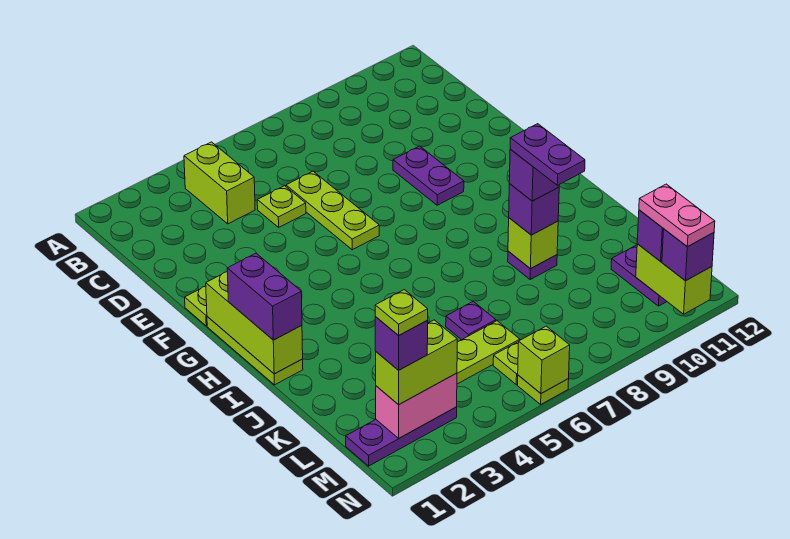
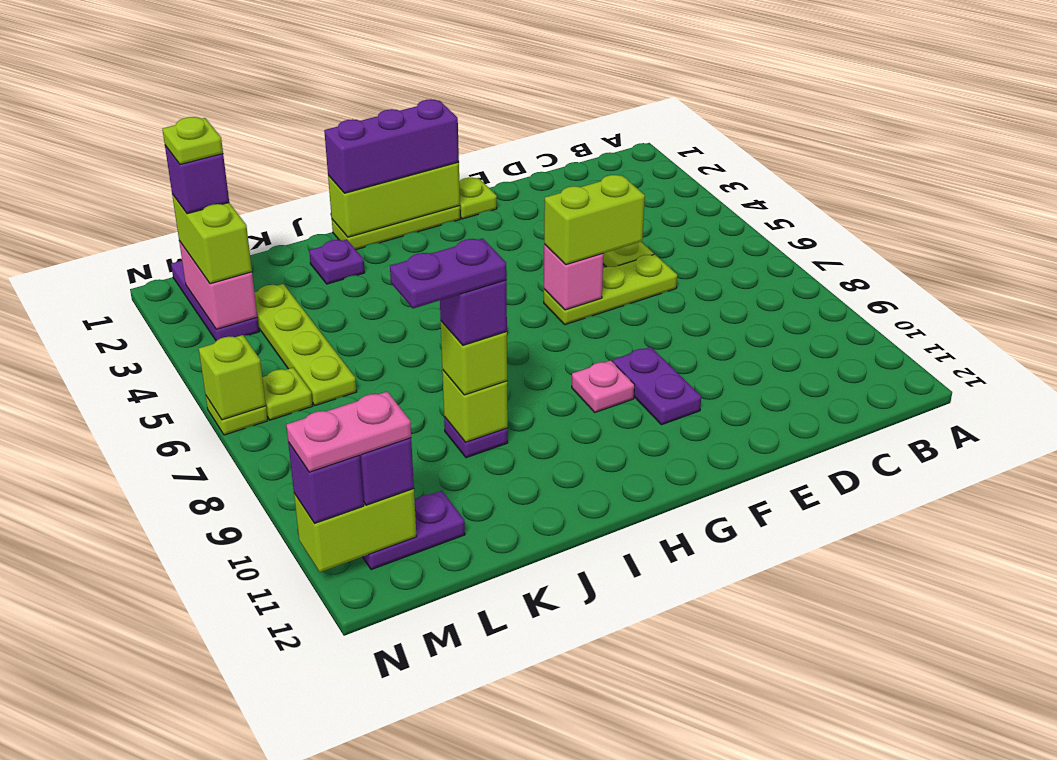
lime 1x2 brick [184,142,255,224] -> lime 1x2 brick moved to [544,175,645,265]
purple 1x2 plate [393,146,464,205] -> purple 1x2 plate turned to [613,347,701,425]
none -> pink 1x1 brick [544,244,603,310]
none -> pink 1x1 plate [572,360,635,412]
purple 1x2 brick [227,253,302,340] -> purple 1x3 brick [324,99,459,193]
purple 1x1 brick [509,184,559,235] -> lime 1x1 brick [441,321,507,395]
purple 1x1 plate [446,301,496,340] -> purple 1x1 plate moved to [309,239,365,284]

